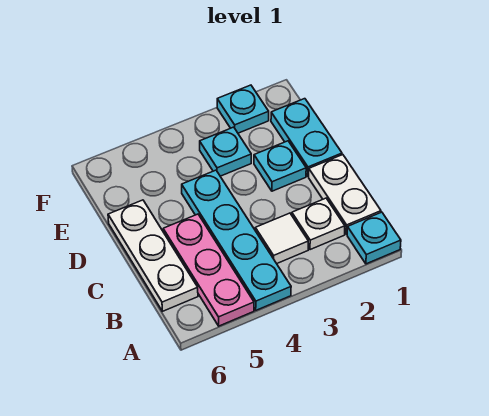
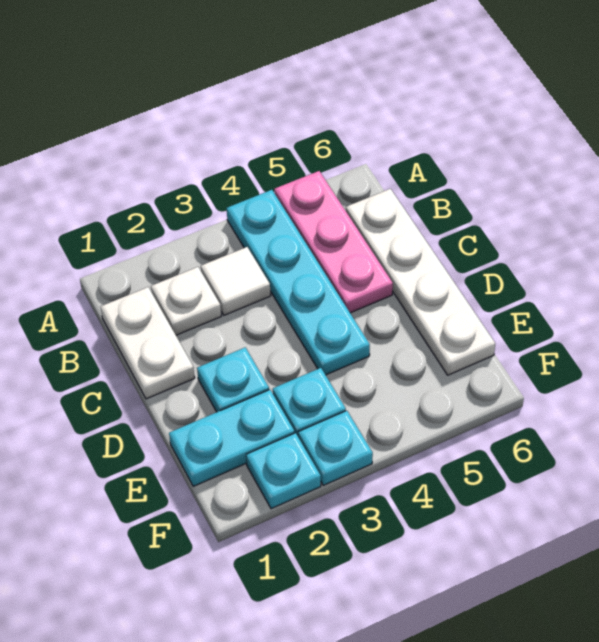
cyan 1x1 plate [347,212,401,264] -> cyan 1x1 plate moved to [298,411,373,485]
white 1x3 plate [108,200,198,311] -> white 1x4 plate [346,189,495,375]
cyan 1x2 plate [271,99,342,176] -> cyan 1x2 plate turned to [169,390,294,486]

